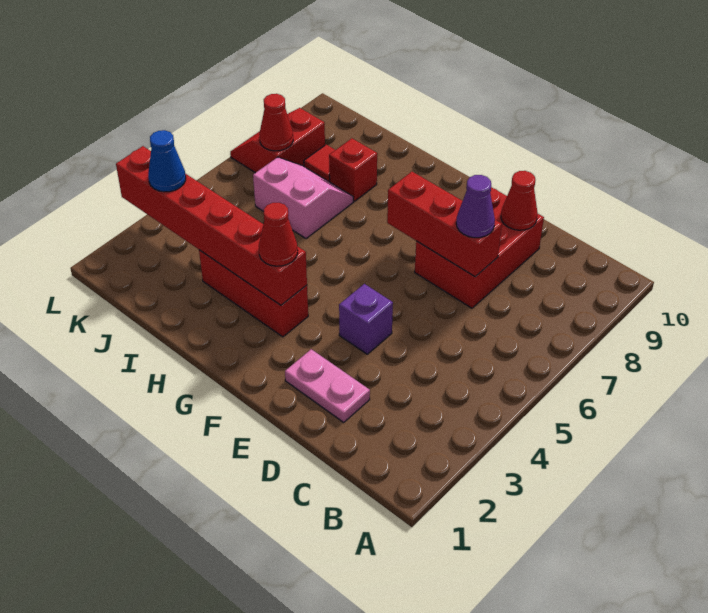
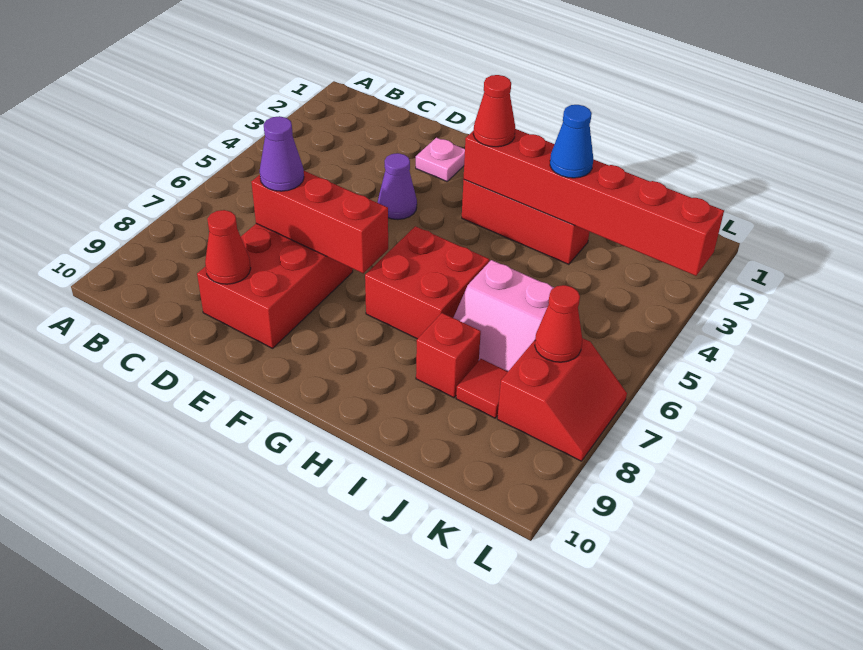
pink 1x2 plate [285,349,370,422] -> pink 1x1 plate [416,138,465,181]
purple 1x1 brick [339,284,393,354] -> purple 1x1 cone [378,153,417,220]
none -> red 2x2 brick [365,226,489,339]
blue 1x1 cone [148,130,186,192] -> blue 1x1 cone moved to [550,105,593,178]

